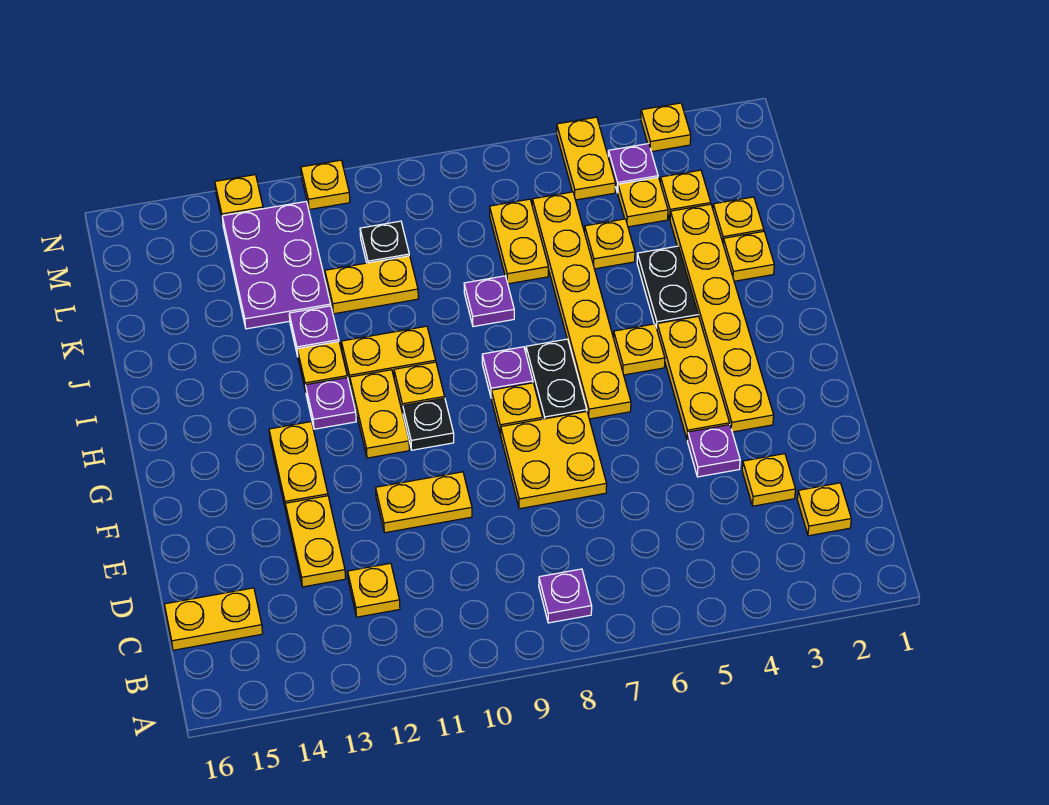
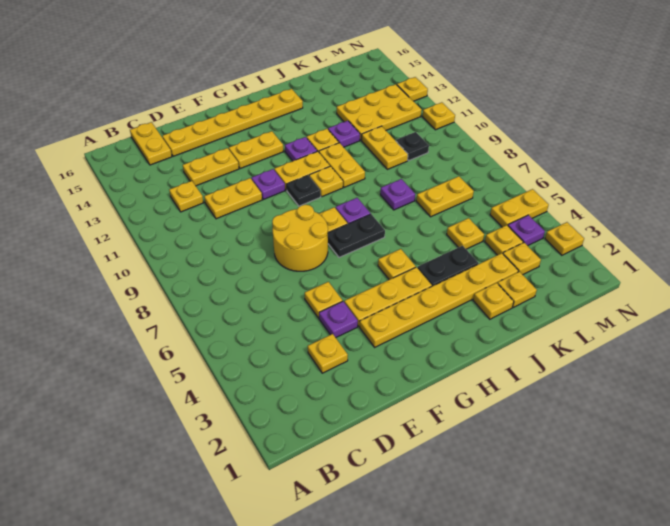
purple 1x1 plate [539,569,592,623] -> purple 1x1 plate moved to [251,169,285,200]
yellow 1x1 plate [797,483,851,536] -> yellow 1x1 plate moved to [305,282,343,318]
yellow 2x2 plate [501,411,607,509] -> yellow 2x2 round brick [272,205,328,271]
yellow 1x2 plate [376,472,472,533] -> yellow 1x2 plate turned to [204,178,262,219]
yellow 1x6 plate [532,192,631,419] -> yellow 1x6 plate moved to [162,89,303,156]
purple 2x3 plate [222,202,331,329] -> yellow 2x3 plate [337,84,421,140]

